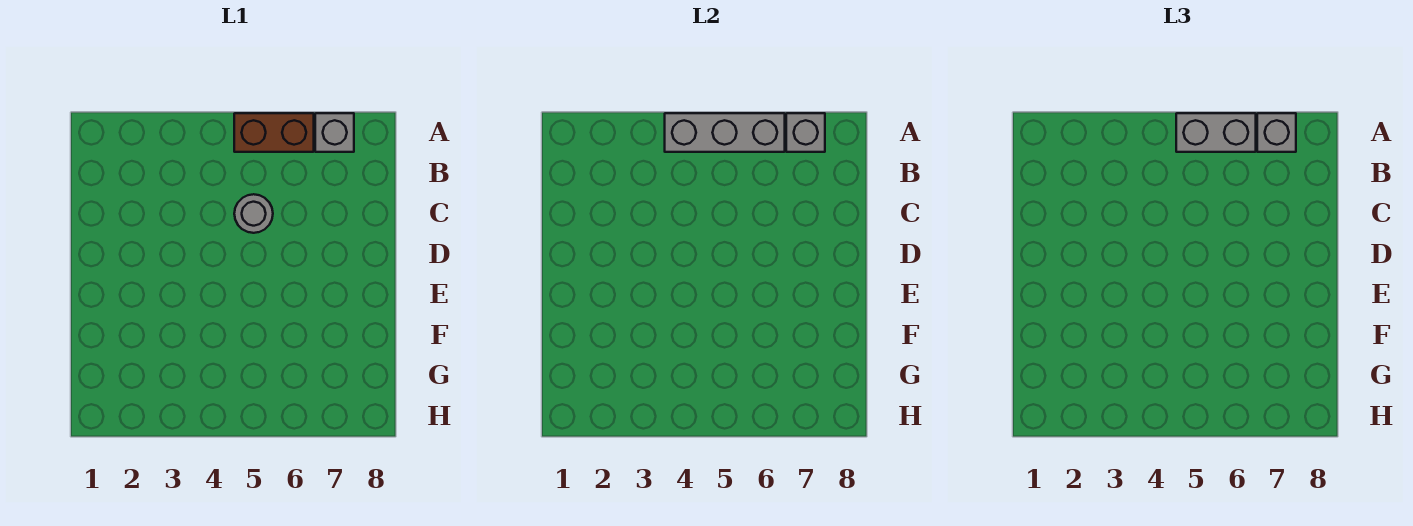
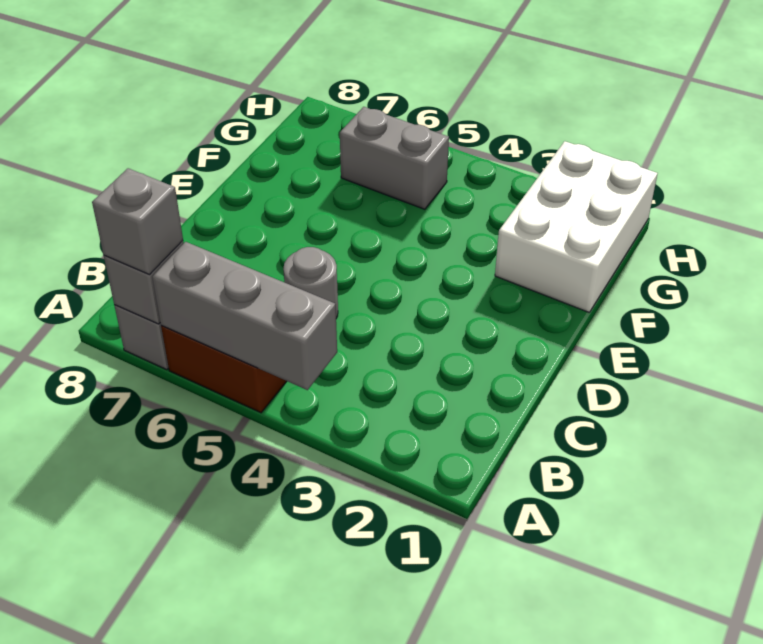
grey 1x2 brick [1176,113,1256,152] -> grey 1x2 brick moved to [340,107,449,209]
none -> white 2x3 brick [495,141,658,312]

